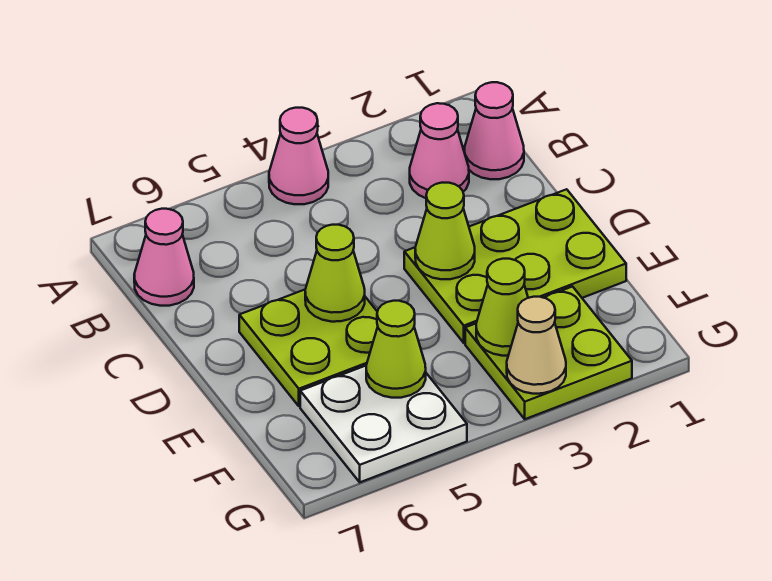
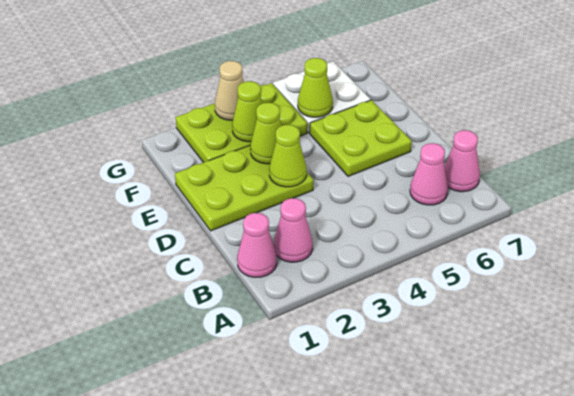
pink 1x1 cone [269,108,328,204] -> pink 1x1 cone moved to [410,143,448,205]
lime 1x1 cone [305,225,365,322] -> lime 1x1 cone moved to [250,103,282,164]
lime 2x2 plate [465,287,632,419] -> lime 2x3 plate [176,83,307,163]

